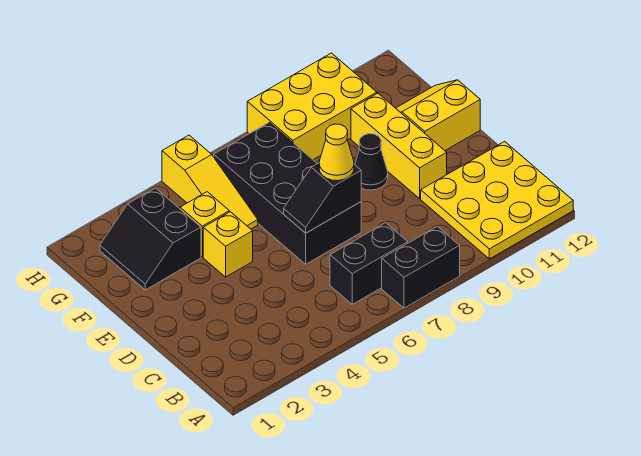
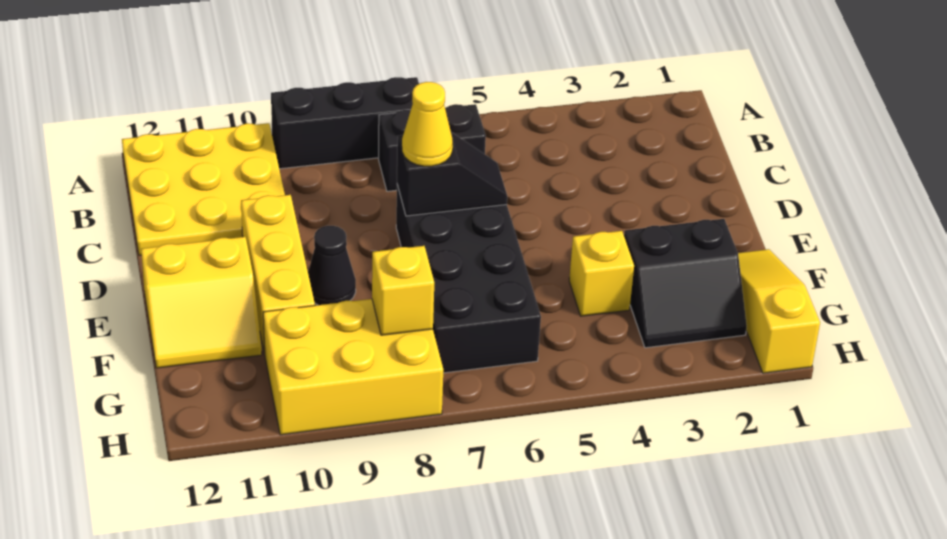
black 1x2 brick [382,226,460,308] -> black 1x3 brick [271,77,419,169]
yellow 1x1 brick [203,212,253,277] -> yellow 1x1 brick moved to [372,246,434,335]
black 2x2 slope [100,188,201,290] -> black 2x2 slope turned to [624,219,747,348]
yellow 1x3 slope [162,135,258,229] -> yellow 1x3 slope moved to [738,249,820,373]

